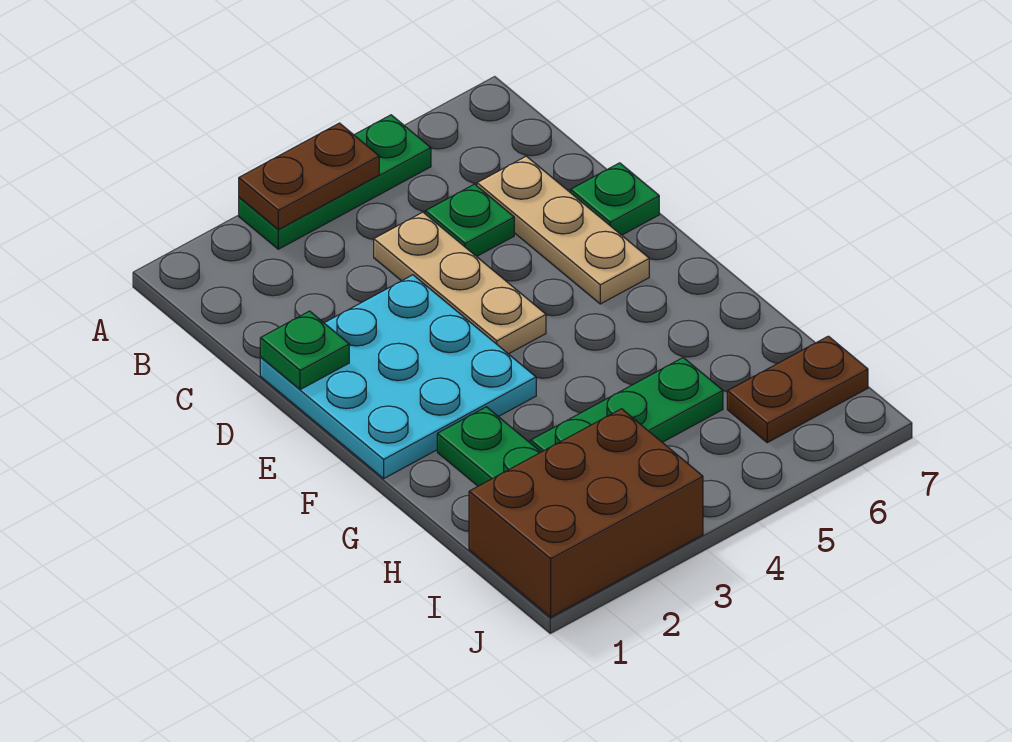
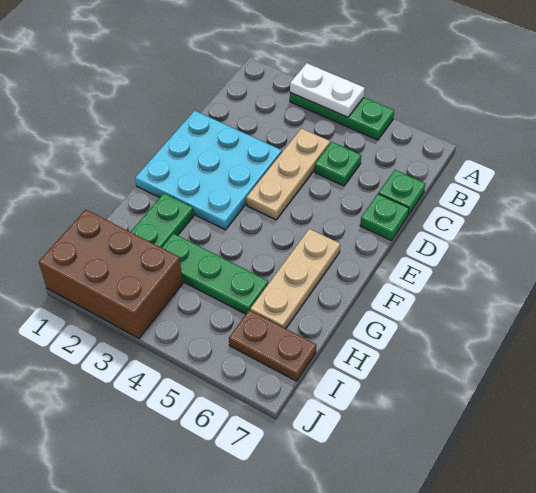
brown 1x2 plate [239,123,379,230] -> white 1x2 plate [290,63,365,117]
tan 1x3 plate [477,156,649,304] -> tan 1x3 plate moved to [250,229,340,329]
green 1x1 plate [260,311,349,390] -> green 1x1 plate moved to [378,170,426,215]

